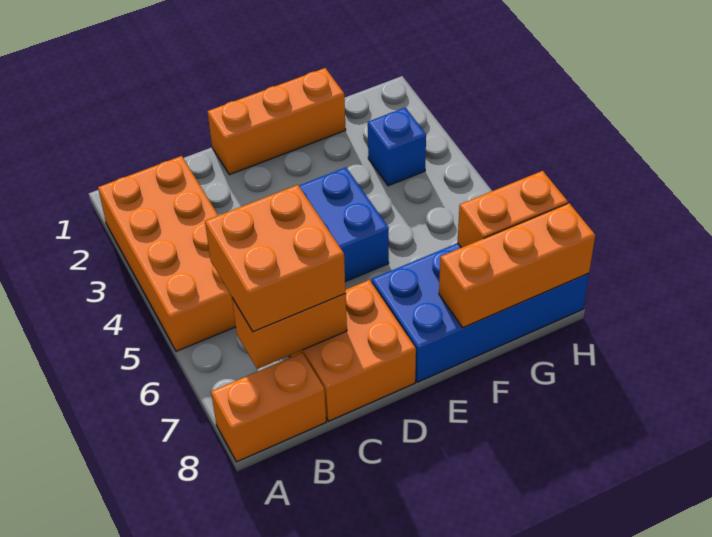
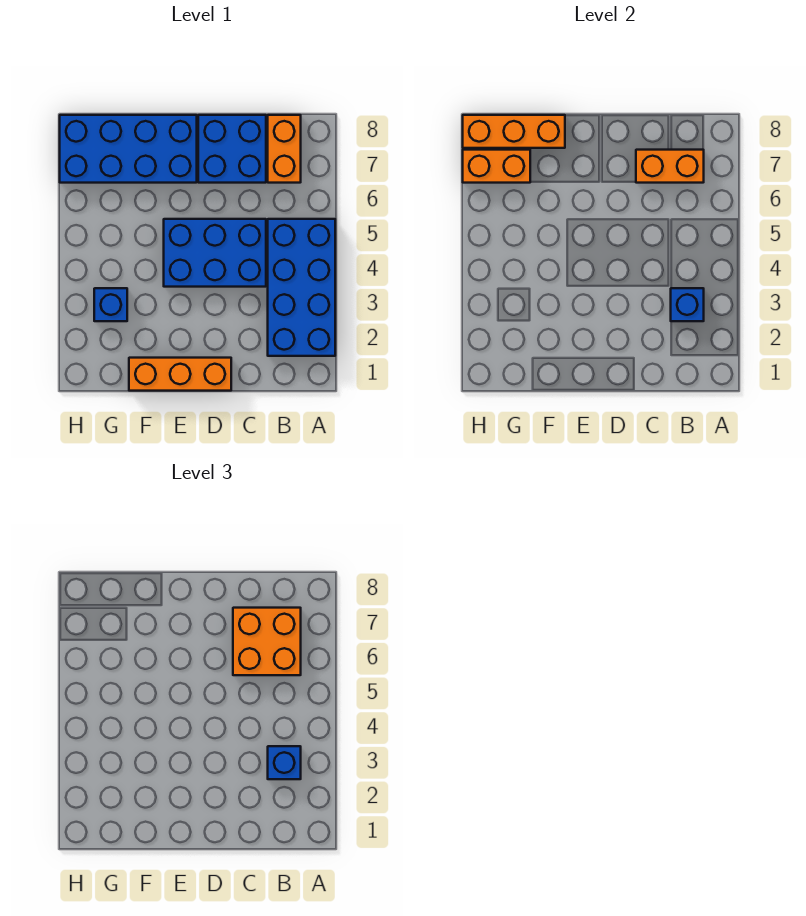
orange 2x4 brick [98,156,236,351] -> blue 2x4 brick [268,219,335,356]
orange 1x2 brick [211,353,326,462] -> orange 1x2 brick turned to [268,115,301,183]
none -> blue 1x1 brick [671,288,704,321]
none -> blue 1x1 brick [268,746,301,779]
orange 2x2 brick [289,280,416,421] -> blue 2x2 brick [198,115,266,183]

